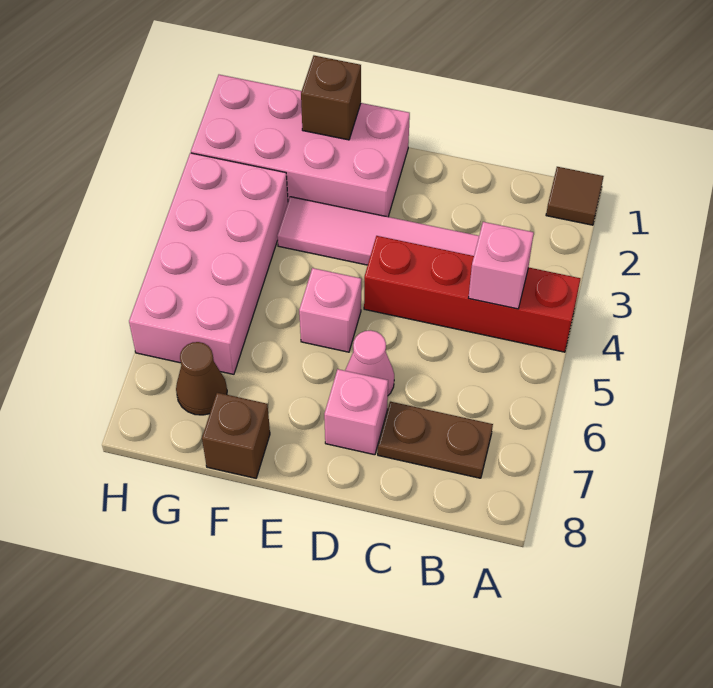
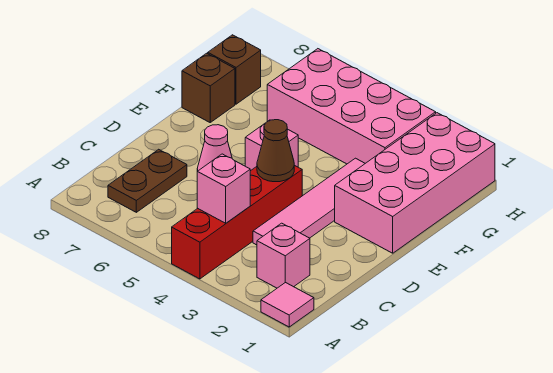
brown 1x1 tile [546,167,604,225] -> pink 1x1 tile [261,282,314,327]
pink 1x1 brick [324,369,388,455] -> pink 1x1 brick moved to [257,223,310,288]
brown 1x1 brick [301,56,361,140] -> brown 1x1 brick moved to [208,35,261,104]
brown 1x1 cone [176,342,227,415] -> brown 1x1 cone moved to [257,120,294,182]

